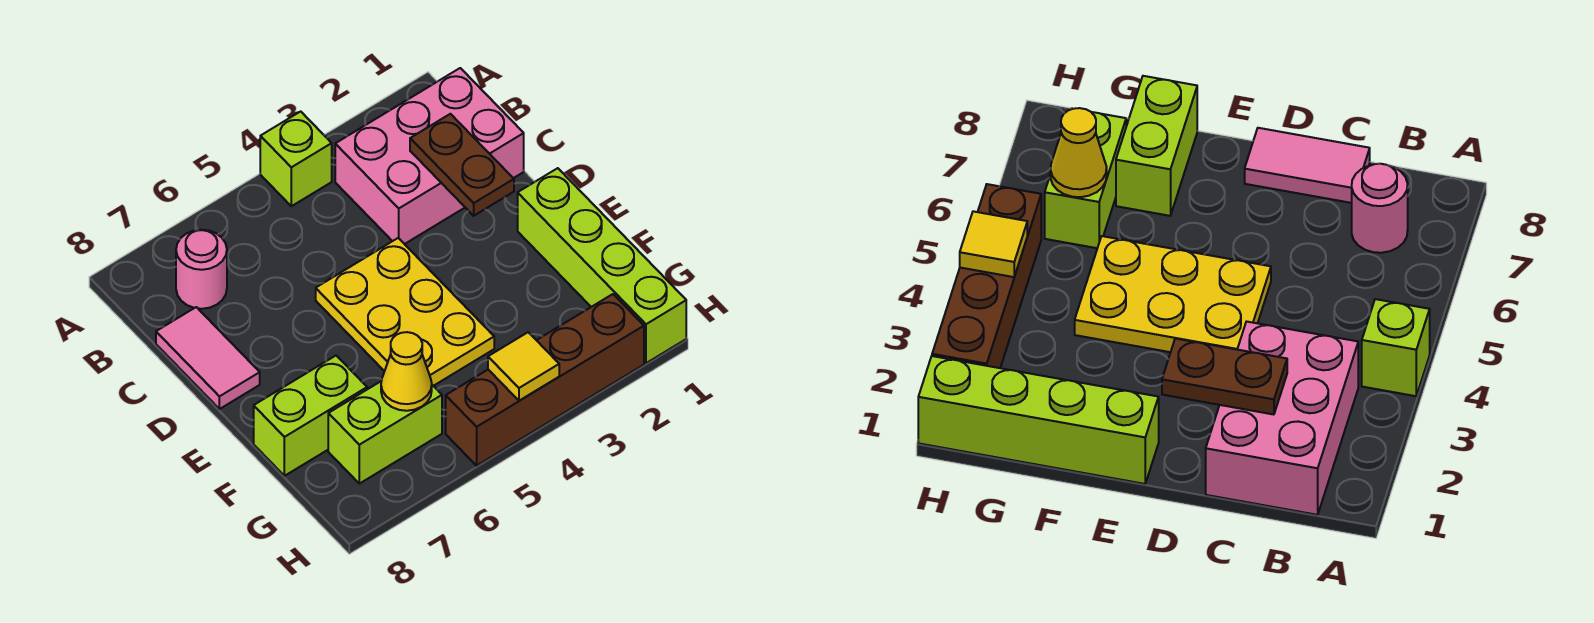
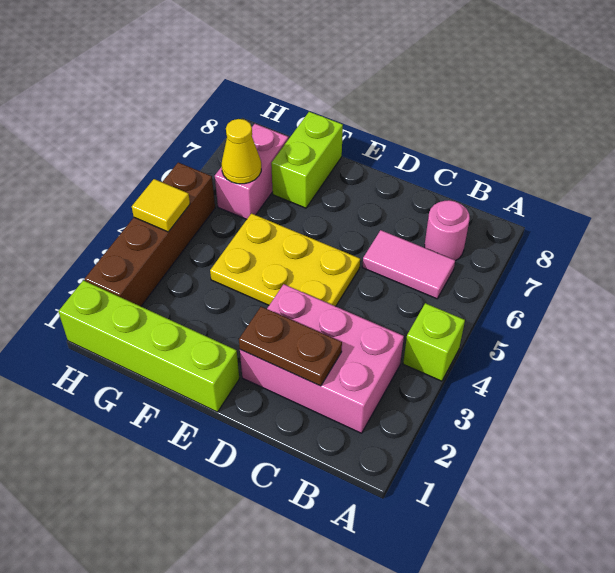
pink 2x3 brick [335,68,524,244] -> pink 2x3 brick turned to [240,284,404,433]
pink 1x2 tile [156,307,260,409] -> pink 1x2 tile moved to [362,230,455,299]
lime 1x2 brick [328,381,442,484] -> pink 1x2 brick [215,124,288,219]

